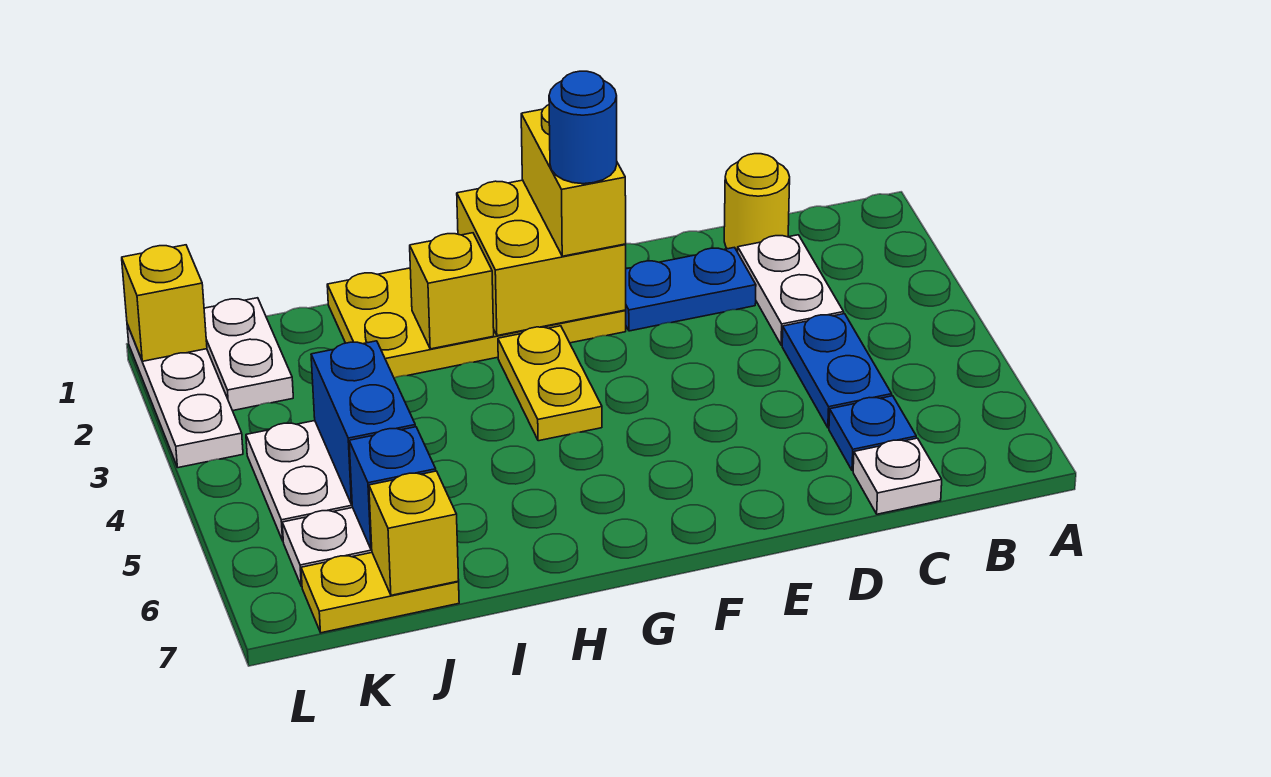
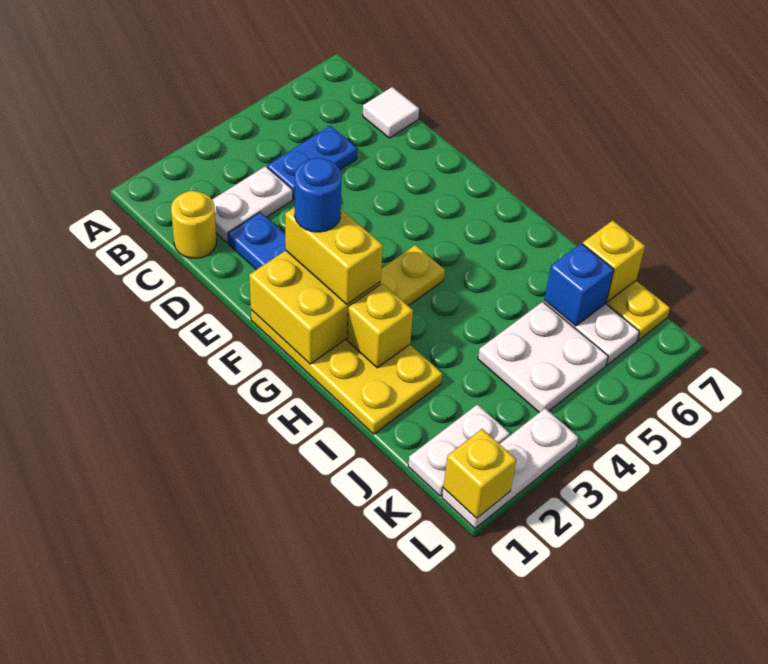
blue 1x1 plate [829,396,916,471] -> none
white 1x1 plate [853,438,942,514] -> white 1x1 tile [363,87,419,138]
yellow 1x2 brick [521,105,626,256] -> yellow 1x2 brick turned to [285,207,383,304]
blue 1x2 brick [311,341,415,504] -> none

